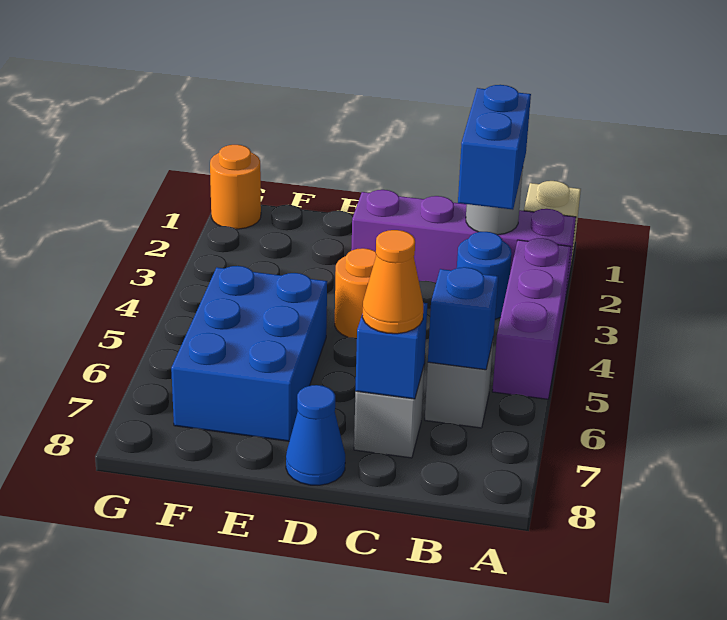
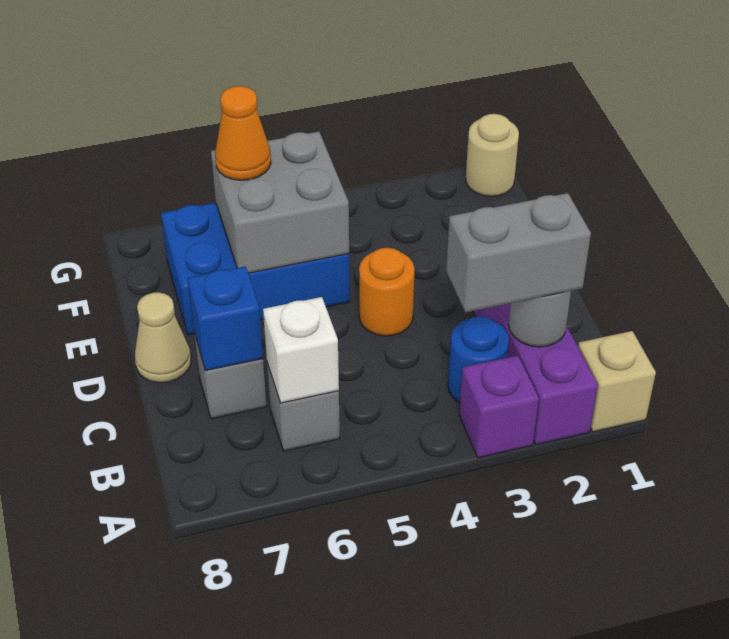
purple 1x3 brick [492,238,571,399] -> purple 1x1 brick [459,355,539,458]
blue 1x2 brick [458,85,531,210] -> grey 1x2 brick [446,193,591,312]
blue 1x1 brick [428,267,498,370] -> white 1x1 brick [263,297,339,403]
orange 1x1 cone [362,230,423,334] -> orange 1x1 cone moved to [215,86,271,180]
blue 1x1 cone [286,385,345,485] -> tan 1x1 cone [135,292,191,383]
none -> grey 2x2 brick [211,132,349,273]
orange 1x1 round brick [210,145,261,229] -> tan 1x1 round brick [466,114,519,196]

